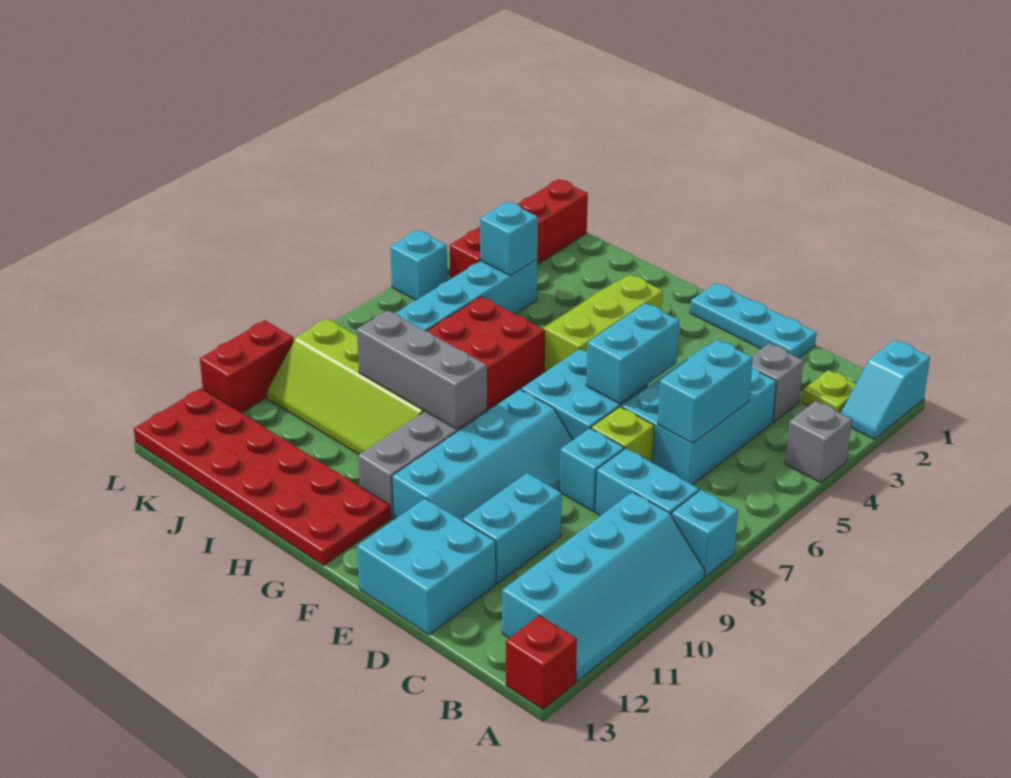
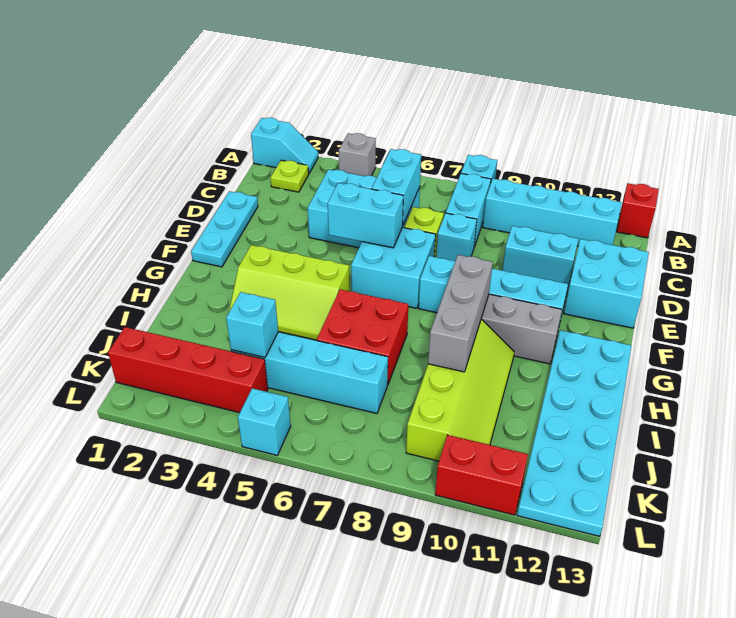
grey 1x1 brick [751,344,804,422] -> none
cyan 1x2 brick [658,339,753,443] -> cyan 1x2 brick turned to [372,149,421,225]
red 2x6 plate [134,388,391,565] -> cyan 2x6 plate [517,330,632,536]

